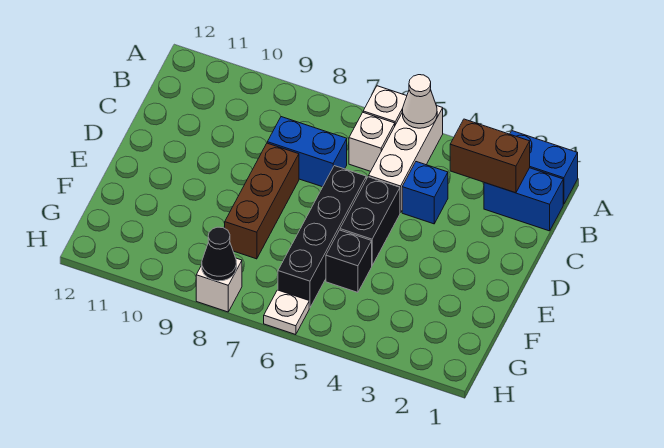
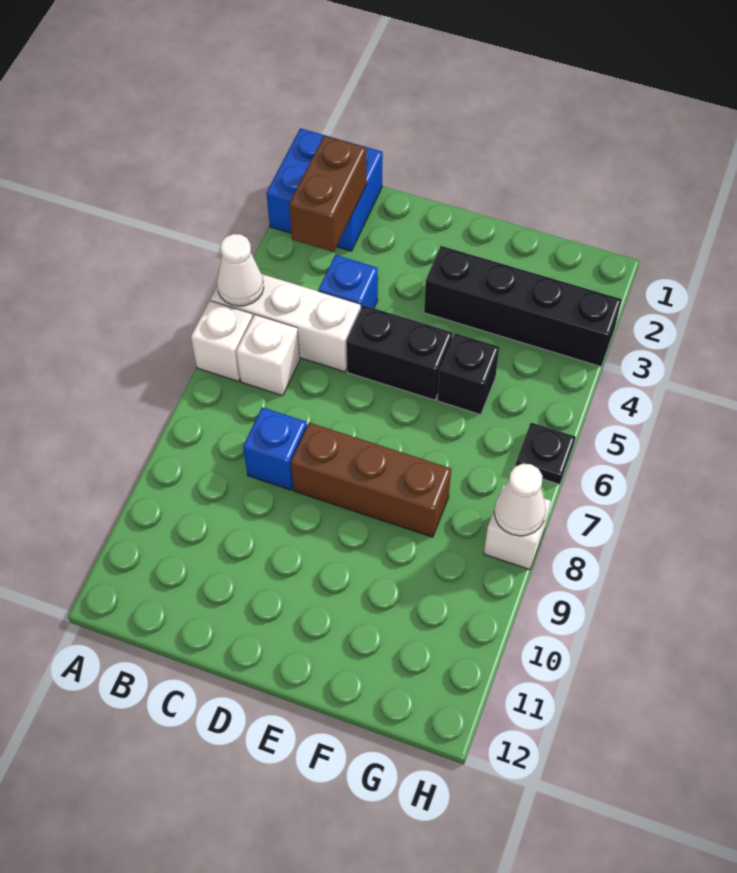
blue 1x2 brick [267,117,347,187] -> blue 1x1 brick [243,407,307,490]
black 1x4 brick [278,166,366,308] -> black 1x4 brick moved to [424,246,622,367]
white 1x1 plate [264,290,309,335] -> black 1x1 plate [516,423,576,485]
black 1x1 cone [202,227,237,281] -> white 1x1 cone [494,464,546,536]

